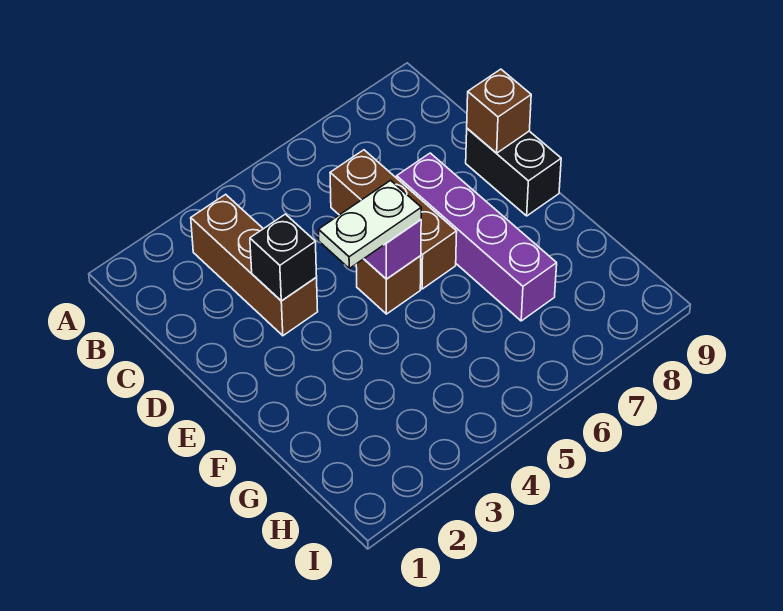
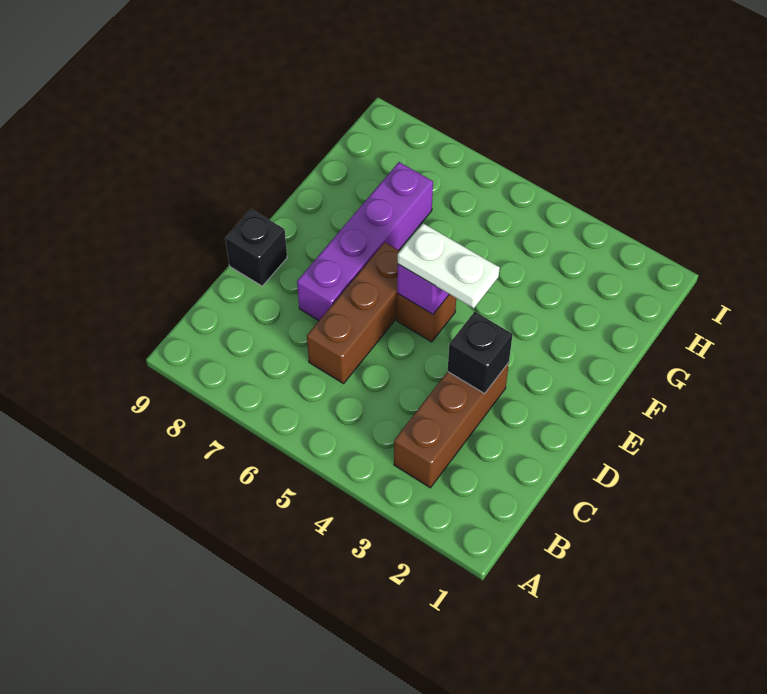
black 1x2 brick [466,128,561,216] -> black 1x1 brick [225,209,287,286]
brown 1x1 brick [467,69,531,153] -> none

